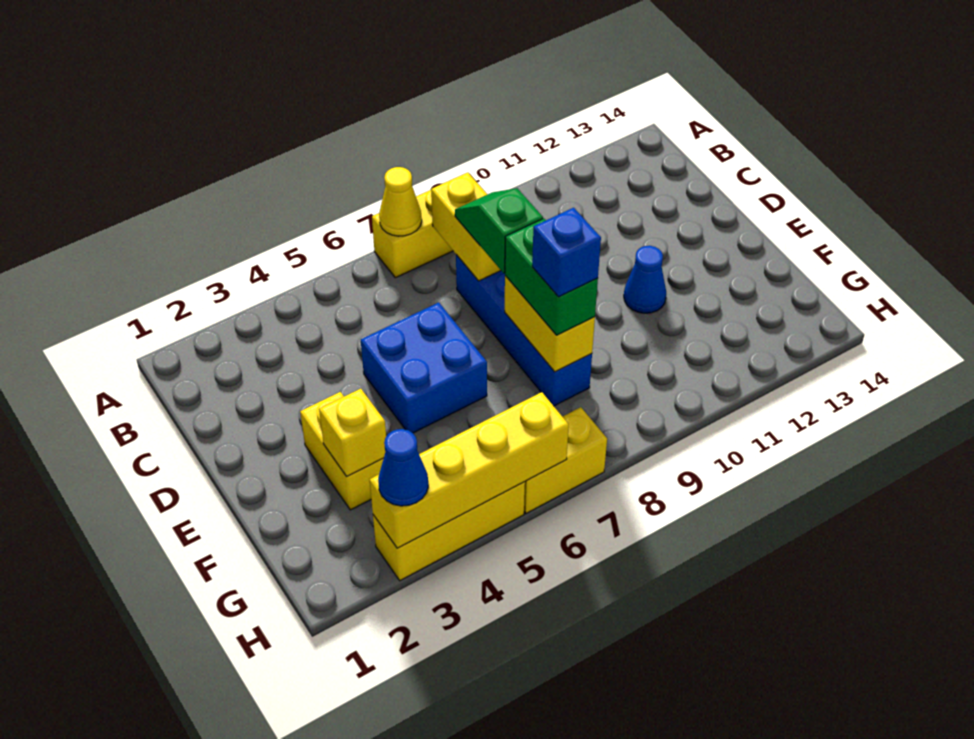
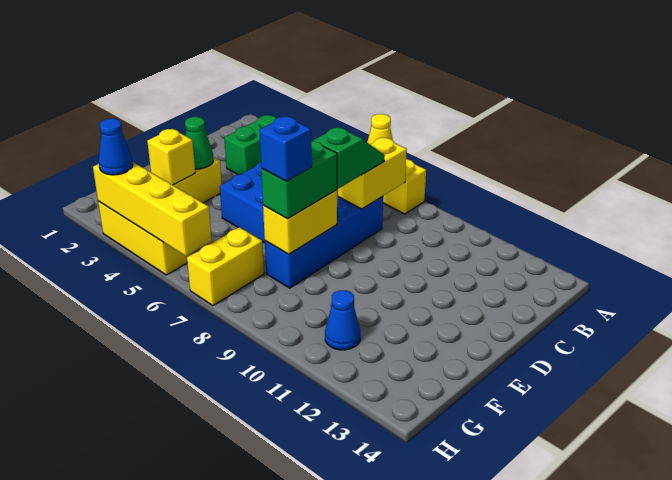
none -> green 1x2 brick [224,115,277,175]
none -> green 1x1 cone [185,117,213,169]
blue 1x1 cone [624,246,666,313] -> blue 1x1 cone moved to [325,290,360,350]
yellow 1x2 brick [524,407,607,513] -> yellow 1x2 brick turned to [187,227,264,306]

